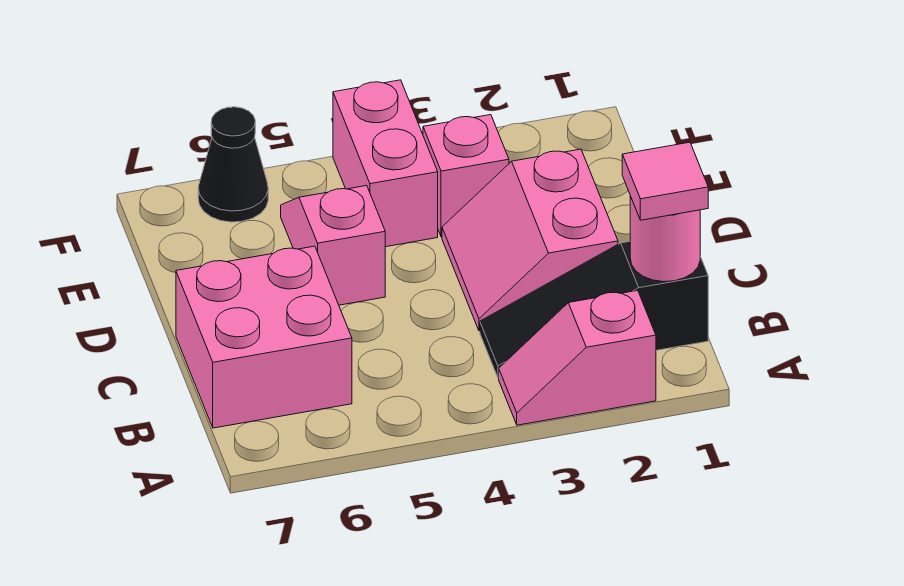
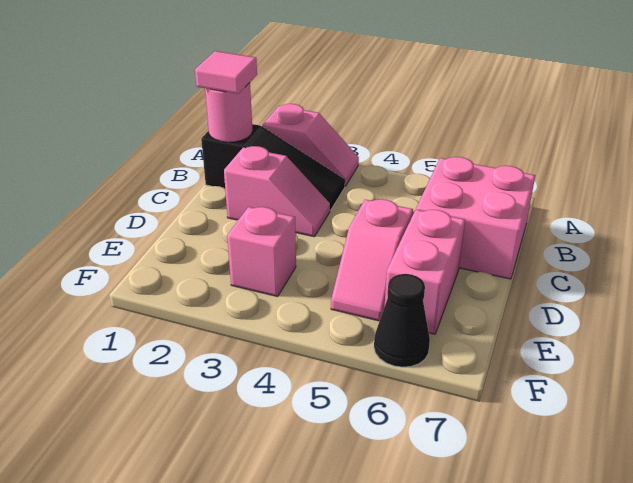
pink 2x2 slope [442,149,618,331] -> pink 1x2 slope [224,146,330,237]
pink 1x2 brick [333,80,438,247] -> pink 1x2 brick moved to [384,210,465,334]

